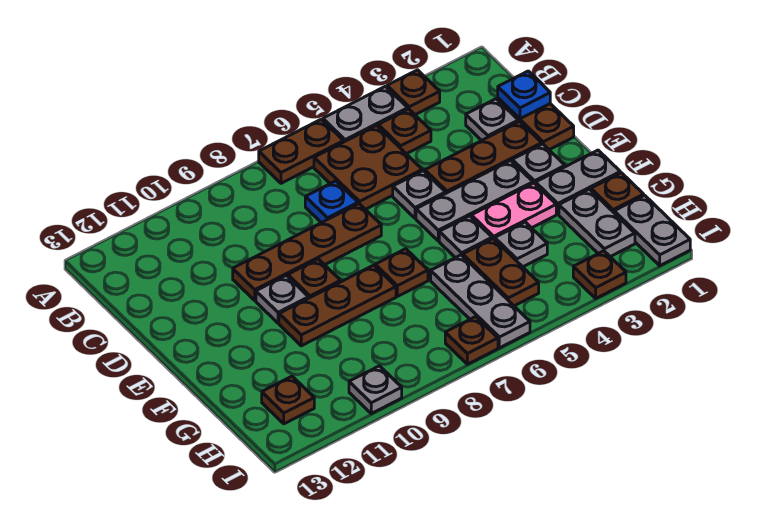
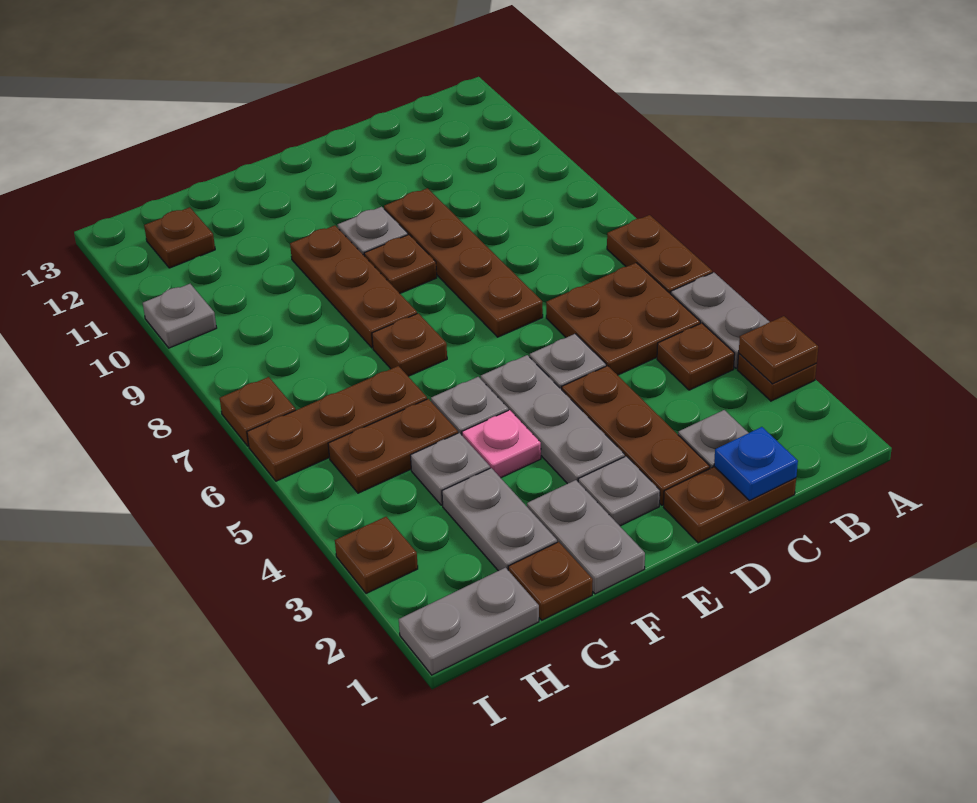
none -> brown 1x1 plate [739,316,818,384]
blue 1x1 plate [305,181,358,223] -> none
pink 1x2 plate [471,183,556,240] -> pink 1x1 plate [462,410,541,478]
grey 1x2 plate [559,189,635,257] -> grey 1x2 plate turned to [442,468,557,571]
grey 1x3 plate [431,255,530,348] -> brown 1x3 plate [247,366,427,481]

